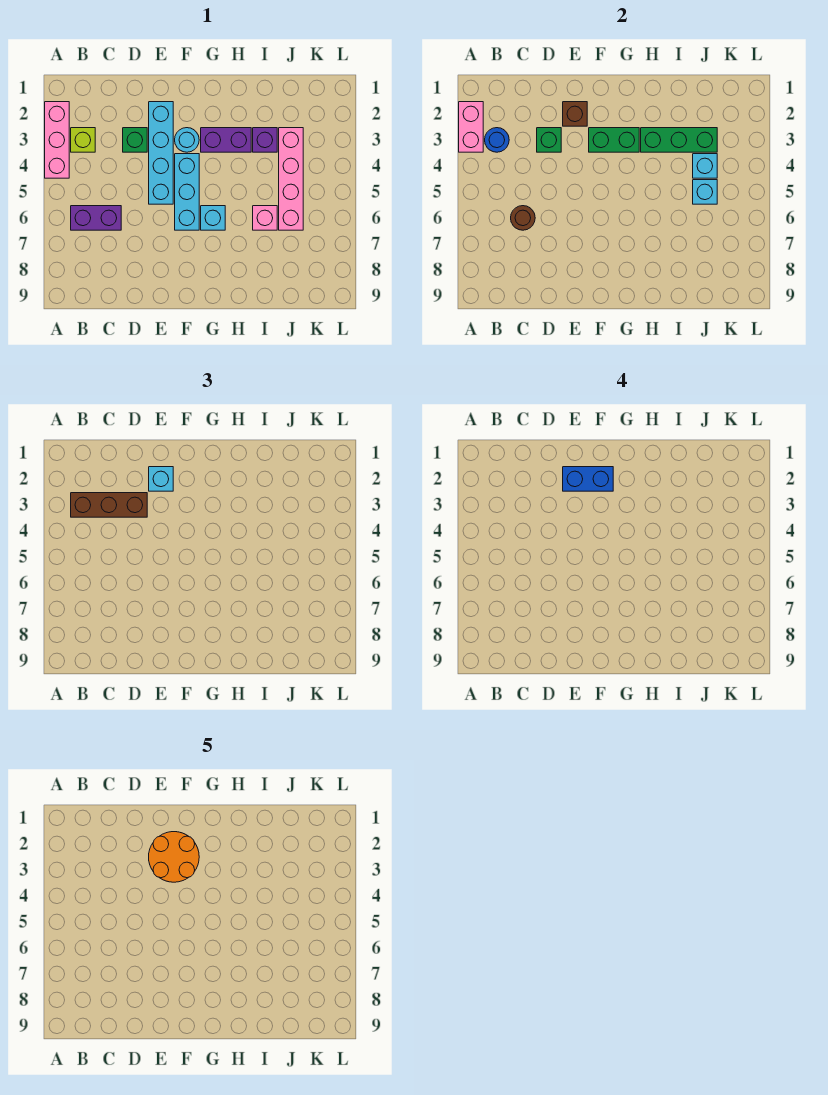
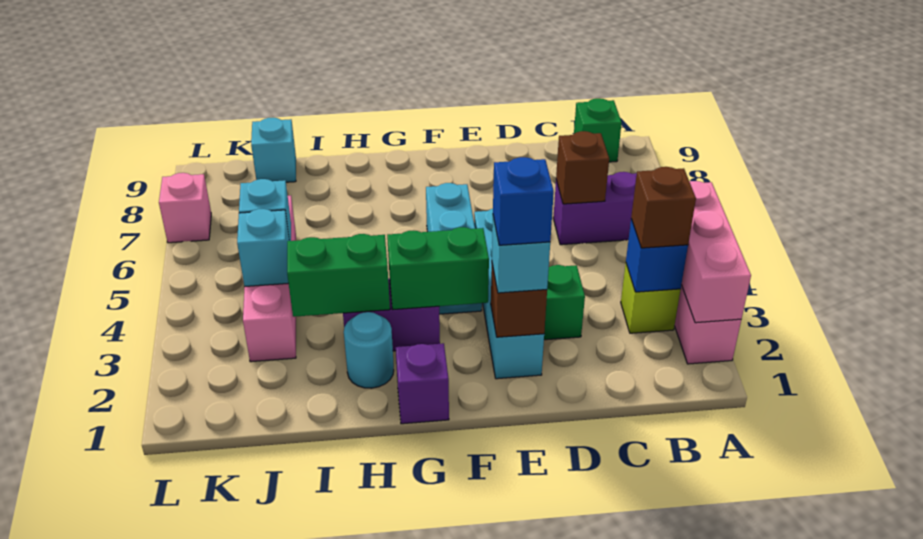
pink 1x2 brick [459,102,483,152] -> pink 1x3 brick [681,181,751,323]
blue 1x1 round brick [485,128,509,152] -> blue 1x1 brick [626,219,688,292]
brown 1x3 brick [71,493,147,517] -> brown 1x1 brick [631,167,696,248]
brown 1x1 round brick [511,206,535,230] -> brown 1x1 brick [556,131,609,204]
green 1x1 brick [537,128,561,152] -> green 1x1 brick moved to [574,98,622,162]
blue 1x2 brick [563,467,613,491] -> blue 1x1 brick [493,157,554,245]
orange 2x2 round brick [149,832,199,882] -> none
cyan 1x1 round brick [175,128,199,152] -> cyan 1x1 round brick moved to [344,312,394,388]
cyan 1x1 brick [201,206,225,230] -> cyan 1x1 brick moved to [251,118,296,182]
green 1x3 brick [641,128,717,152] -> green 1x2 brick [287,234,390,317]
purple 1x1 brick [253,128,277,152] -> purple 1x1 brick moved to [396,343,449,424]
pink 1x1 brick [253,206,277,230] -> pink 1x1 brick moved to [159,173,211,243]

